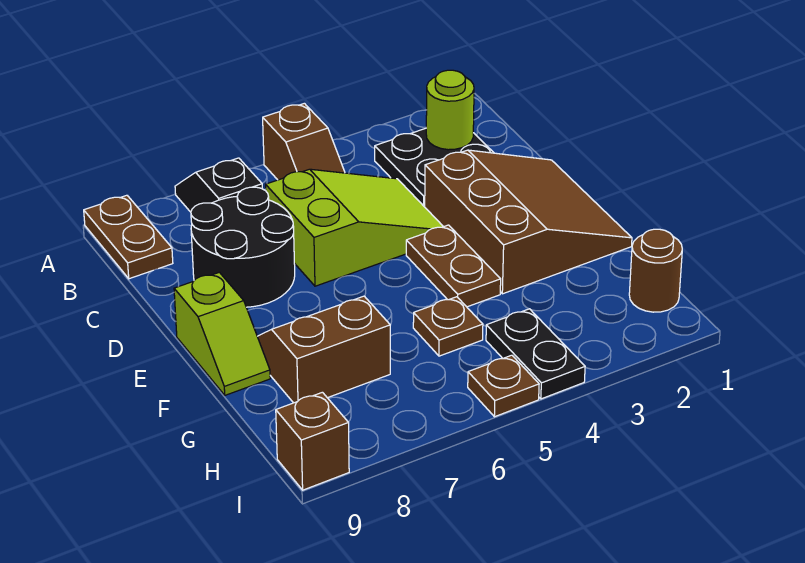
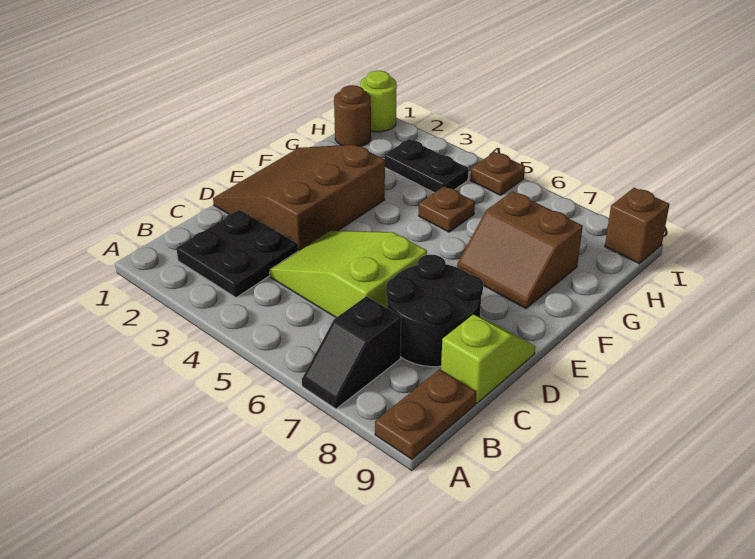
brown 1x2 slope [263,103,345,180] -> none
lime 1x1 round brick [426,70,474,150] -> lime 1x1 round brick moved to [360,71,397,132]
brown 1x2 plate [406,225,501,307] -> none
lime 1x2 slope [174,272,270,395] -> lime 1x2 slope moved to [441,315,535,404]
black 1x2 plate [486,309,585,399] -> black 1x2 plate turned to [384,139,468,193]

